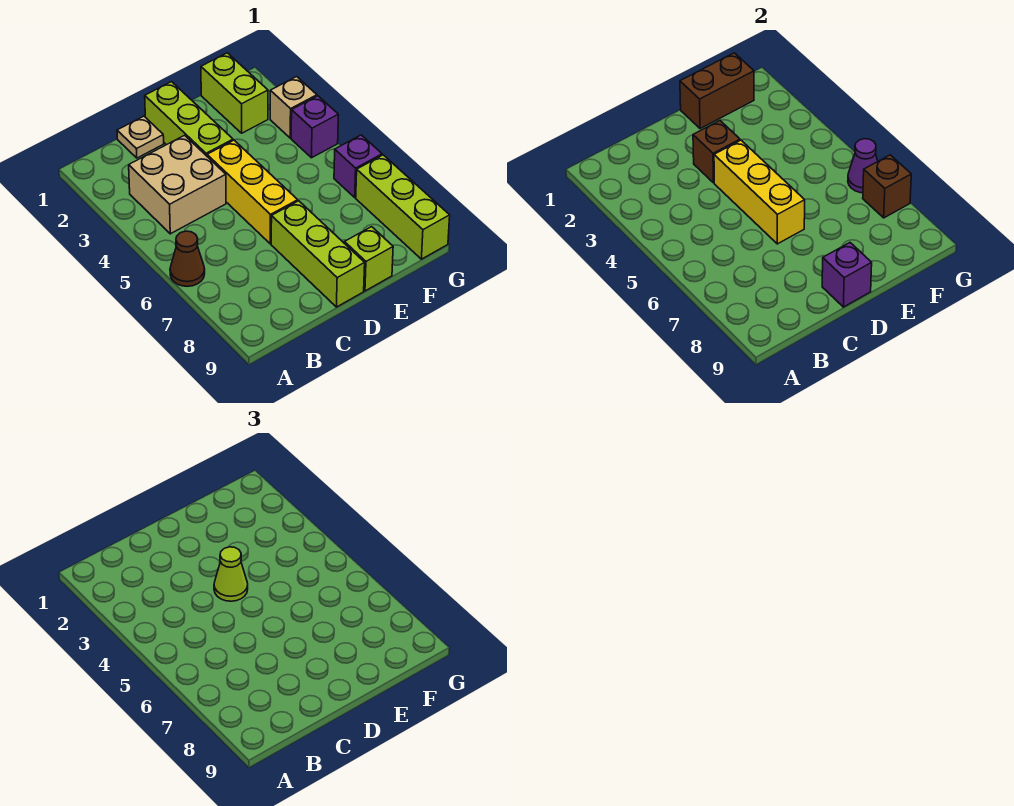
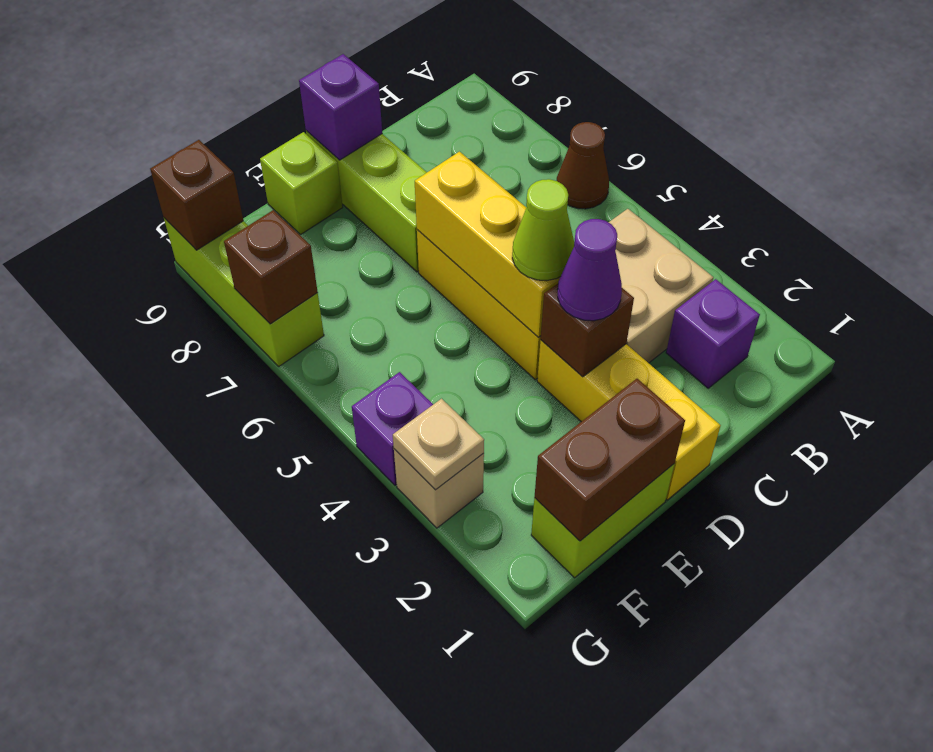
tan 1x1 plate [117,116,164,158] -> tan 1x1 plate moved to [393,399,484,490]
lime 1x3 brick [145,82,233,156] -> yellow 1x3 brick [537,340,721,500]
lime 1x2 brick [201,53,268,133] -> lime 1x2 brick turned to [531,464,674,578]
purple 1x1 brick [334,135,382,198] -> purple 1x1 brick moved to [666,279,760,388]
purple 1x1 cone [848,139,878,193] -> purple 1x1 cone moved to [558,219,622,321]
none -> brown 1x1 brick [150,140,243,250]

